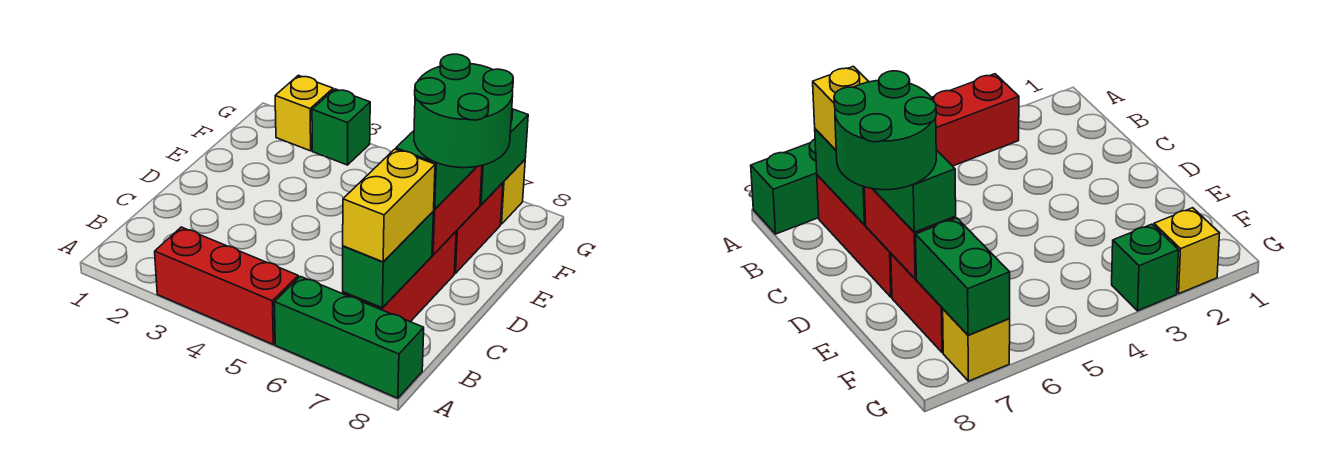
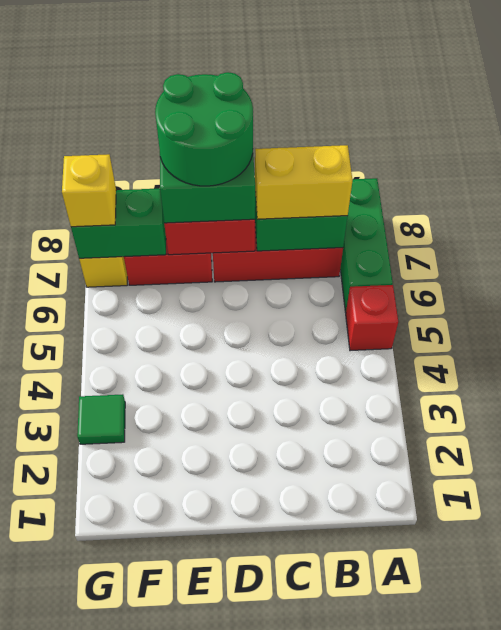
red 1x3 brick [155,227,298,344] -> red 1x1 brick [346,285,398,351]
yellow 1x1 brick [275,75,333,151] -> yellow 1x1 brick moved to [62,154,116,227]
green 1x1 brick [312,89,370,165] -> green 1x1 tile [77,394,125,444]

